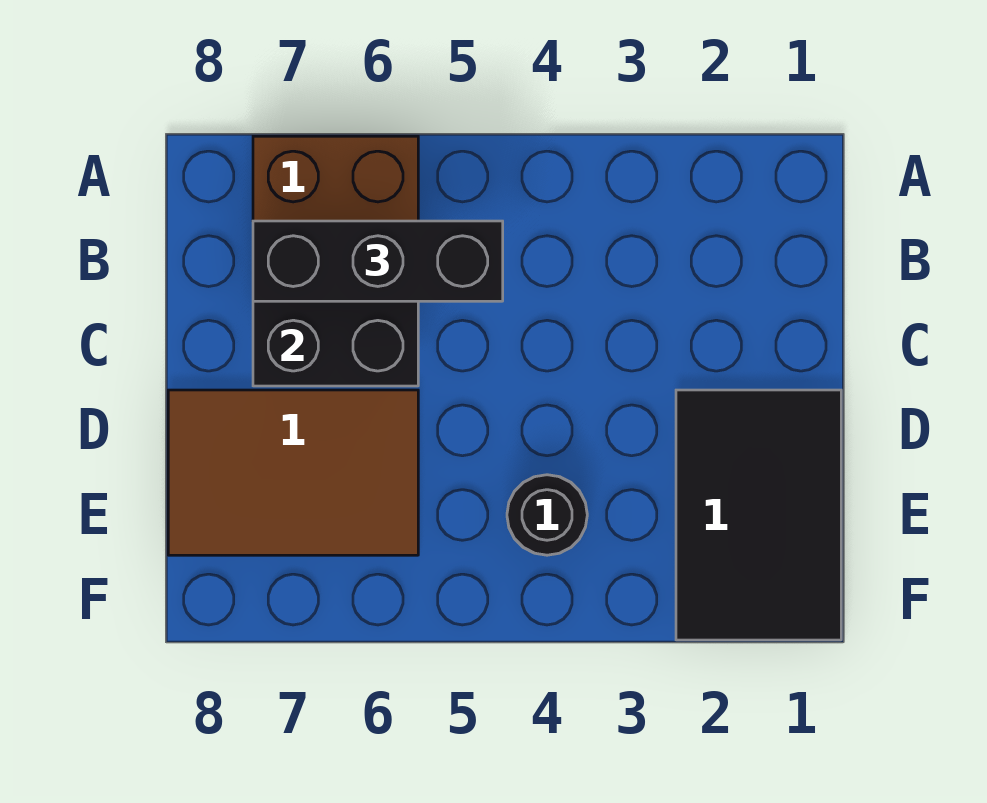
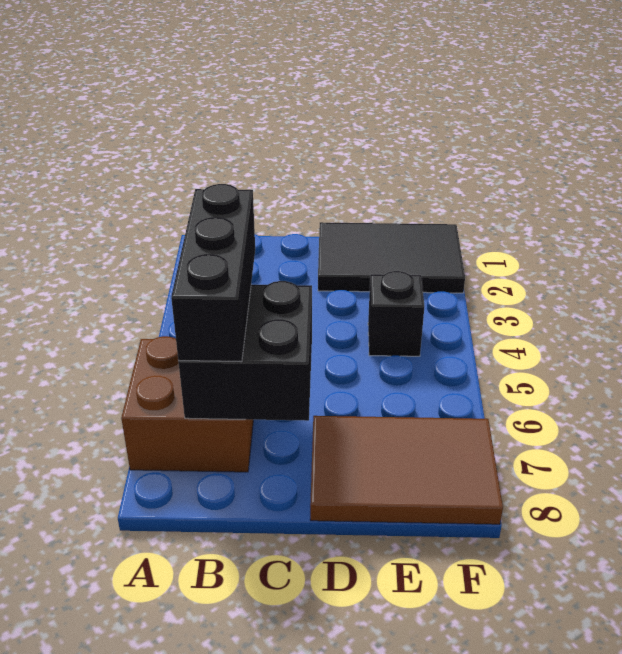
brown 2x3 tile [168,390,418,555] -> brown 2x3 tile turned to [310,416,503,524]
black 1x1 round brick [507,475,587,555] -> black 1x1 brick [368,271,425,356]

